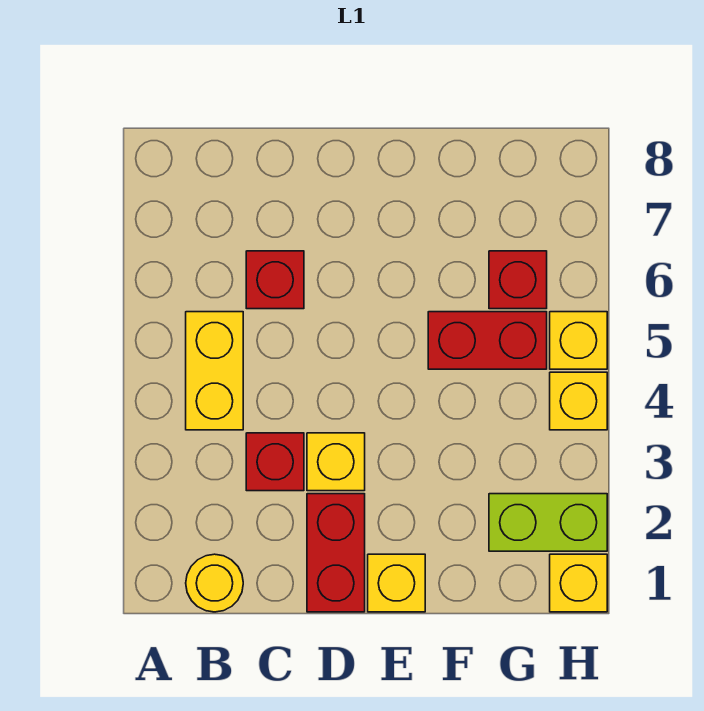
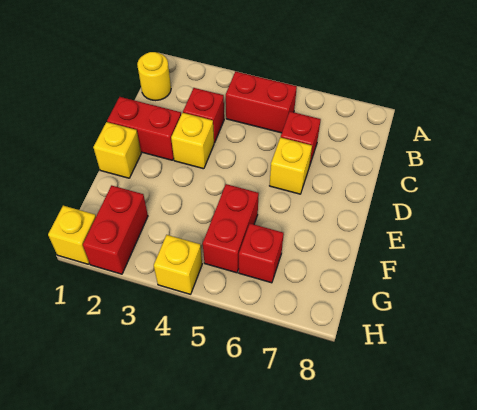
yellow 1x2 brick [186,312,243,430] -> red 1x2 brick [226,71,297,133]
lime 1x2 brick [489,494,607,551] -> red 1x2 brick [83,185,148,274]
yellow 1x1 brick [550,312,607,369] -> yellow 1x1 brick moved to [270,137,312,194]

